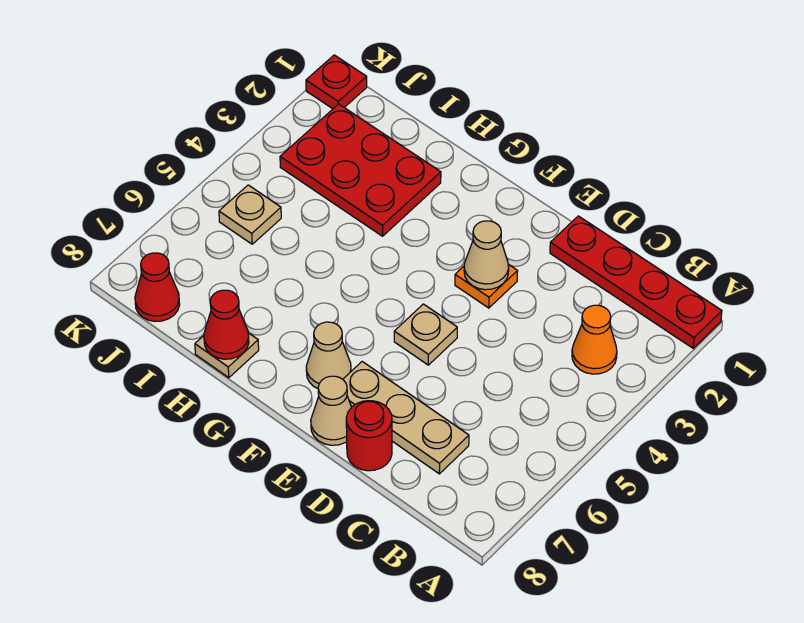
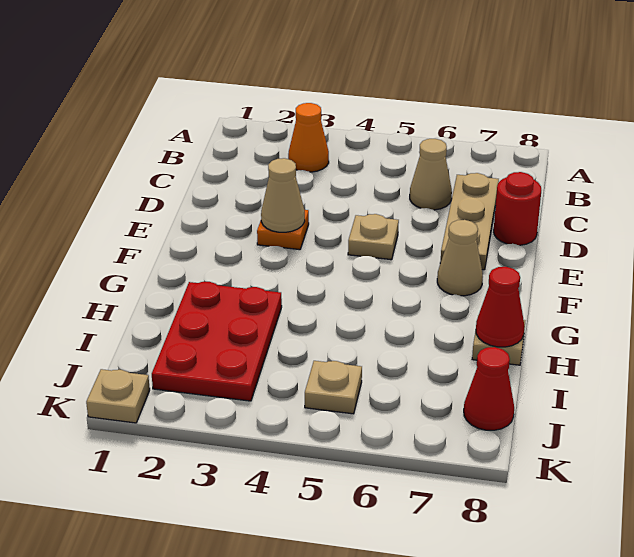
red 1x4 plate [550,216,722,348] -> none
tan 1x1 cone [311,376,351,445] -> tan 1x1 cone moved to [410,139,452,210]
red 1x1 plate [306,55,367,109] -> tan 1x1 plate [86,369,150,423]

